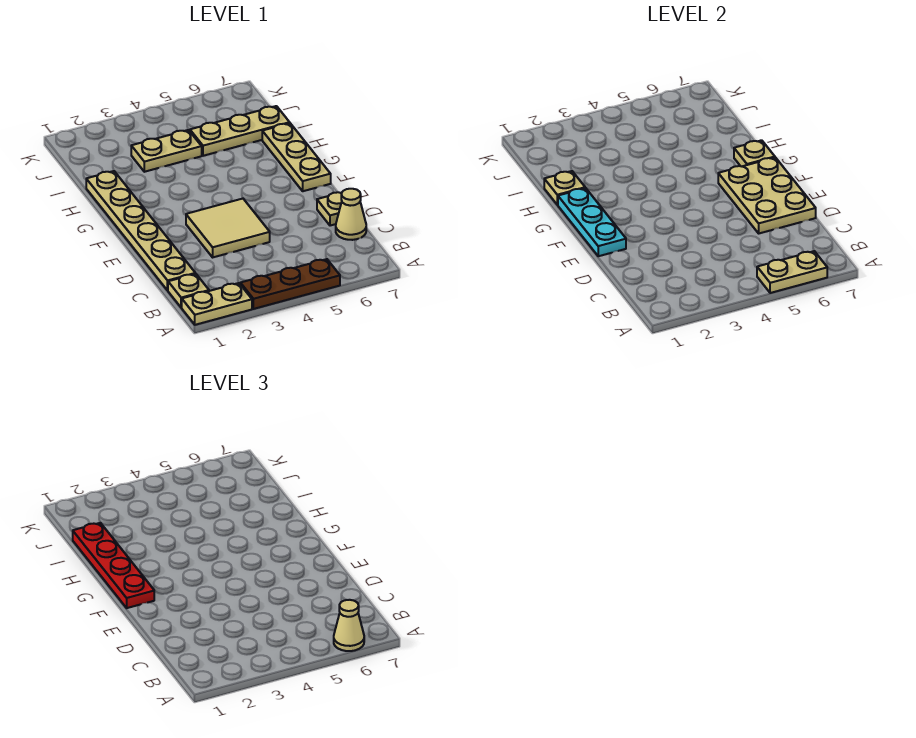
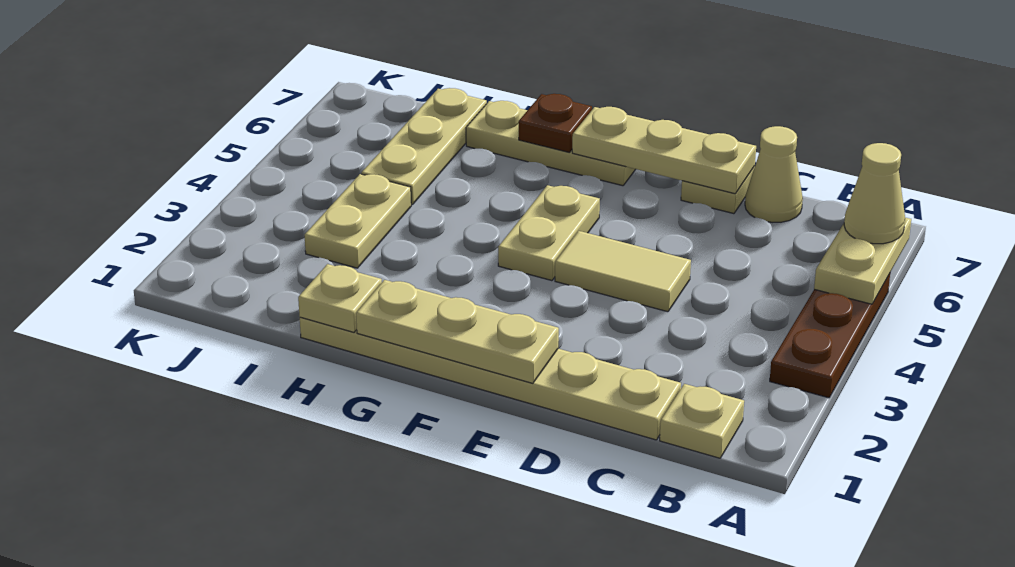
tan 1x2 plate [182,283,252,325] -> tan 1x2 plate moved to [498,185,600,281]
tan 2x2 tile [186,199,270,257] -> tan 1x2 tile [555,231,691,312]
tan 2x3 plate [718,157,816,233] -> tan 1x3 plate [572,107,756,194]
cyan 1x3 plate [558,188,626,256] -> tan 1x3 plate [356,280,559,383]
red 1x4 plate [73,523,154,608] -> none
tan 1x1 plate [734,140,775,166] -> brown 1x1 plate [519,94,592,153]

